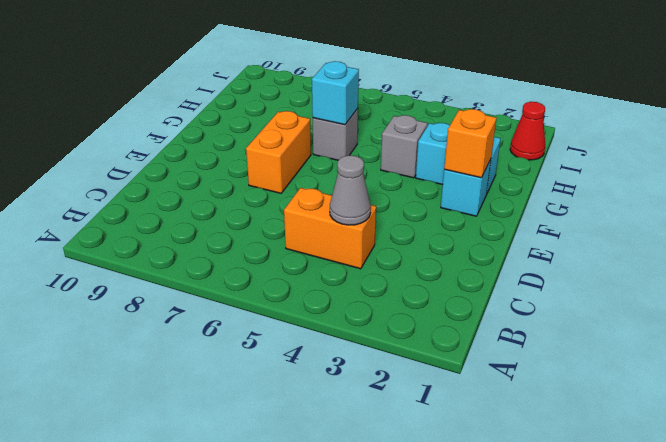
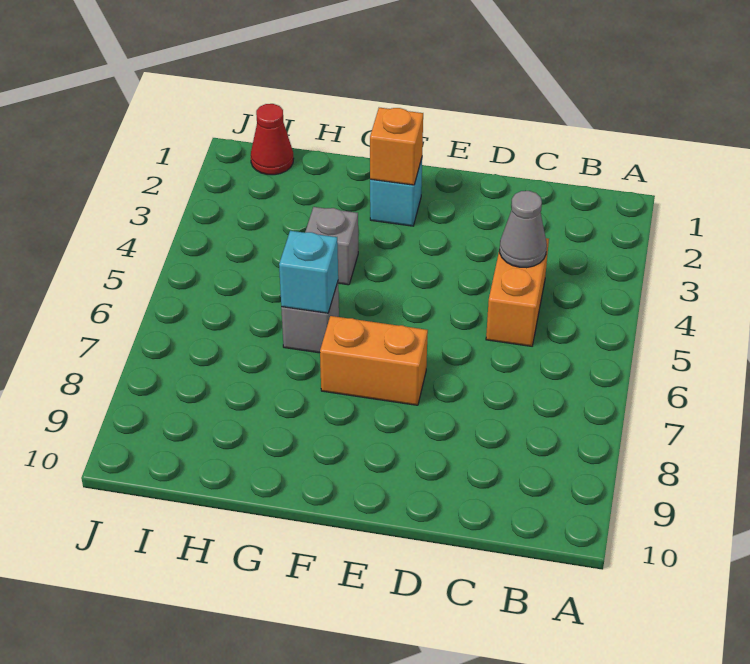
cyan 1x2 brick [416,123,501,194] -> none

